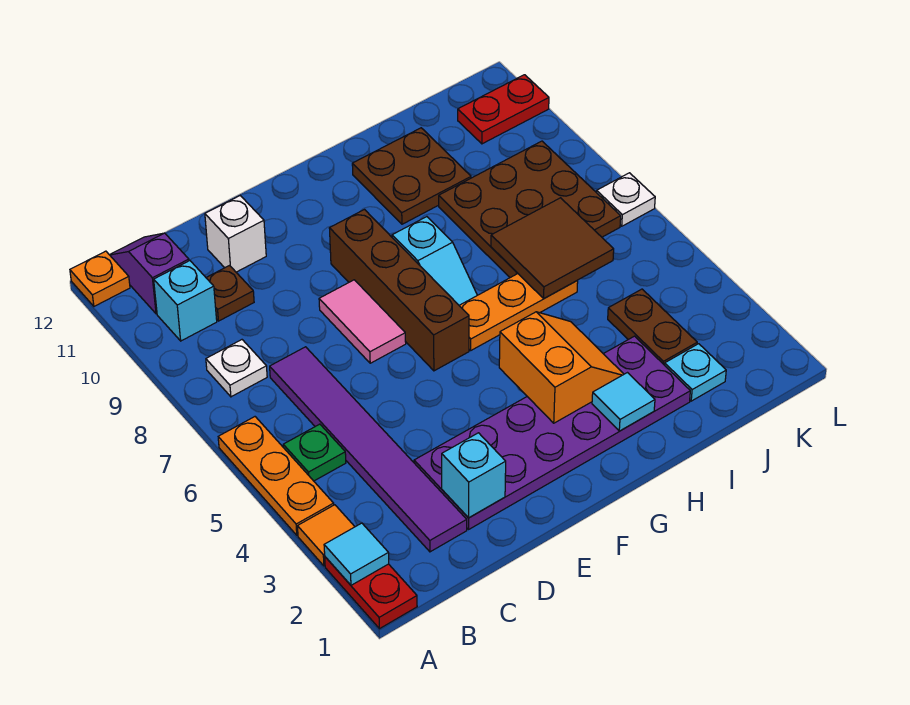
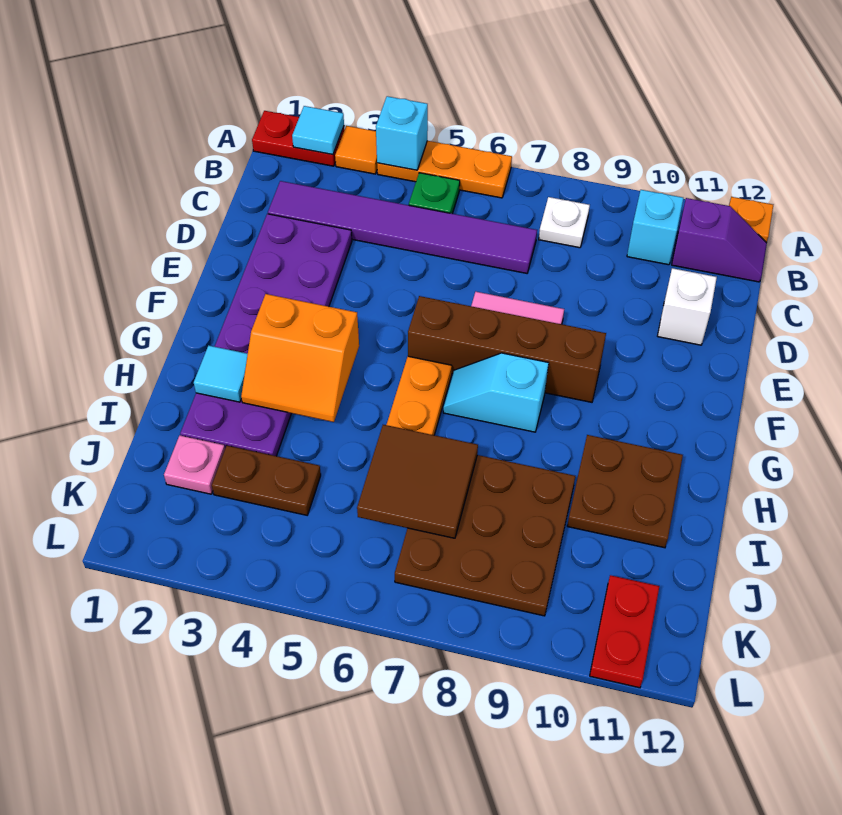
brown 1x1 plate [206,266,254,321] -> none
cyan 1x1 brick [442,433,506,518] -> cyan 1x1 brick moved to [376,96,428,170]
cyan 1x1 plate [665,344,726,401] -> pink 1x1 plate [164,435,225,494]
white 1x1 plate [597,173,655,226] -> none

